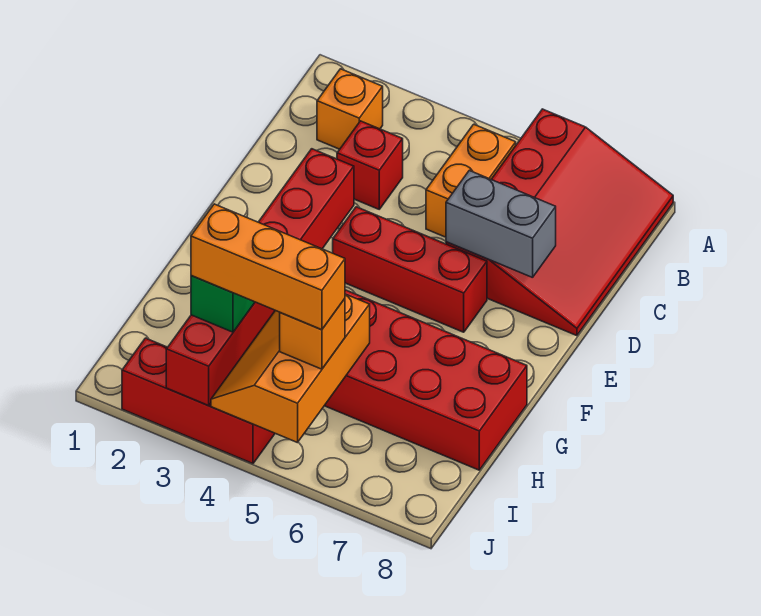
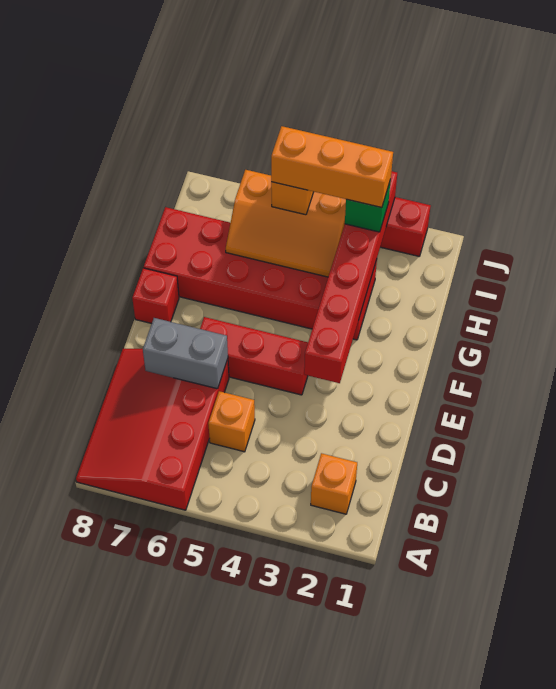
orange 1x2 brick [426,124,516,237] -> orange 1x1 brick [208,391,255,452]
red 1x1 brick [337,121,403,209] -> red 1x1 brick moved to [132,268,179,324]
orange 2x3 slope [211,294,370,443] -> orange 2x3 slope turned to [226,170,346,277]

